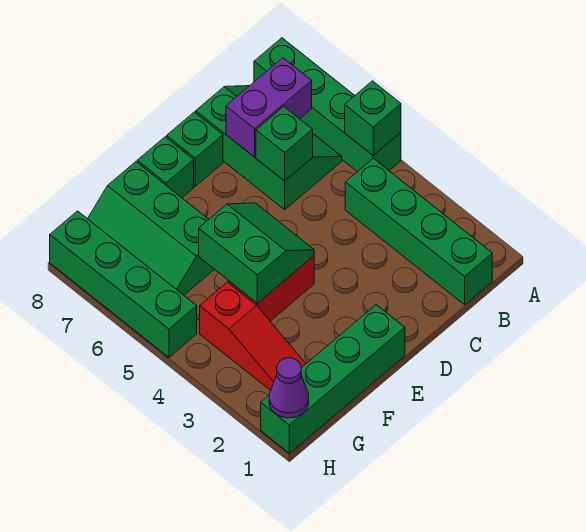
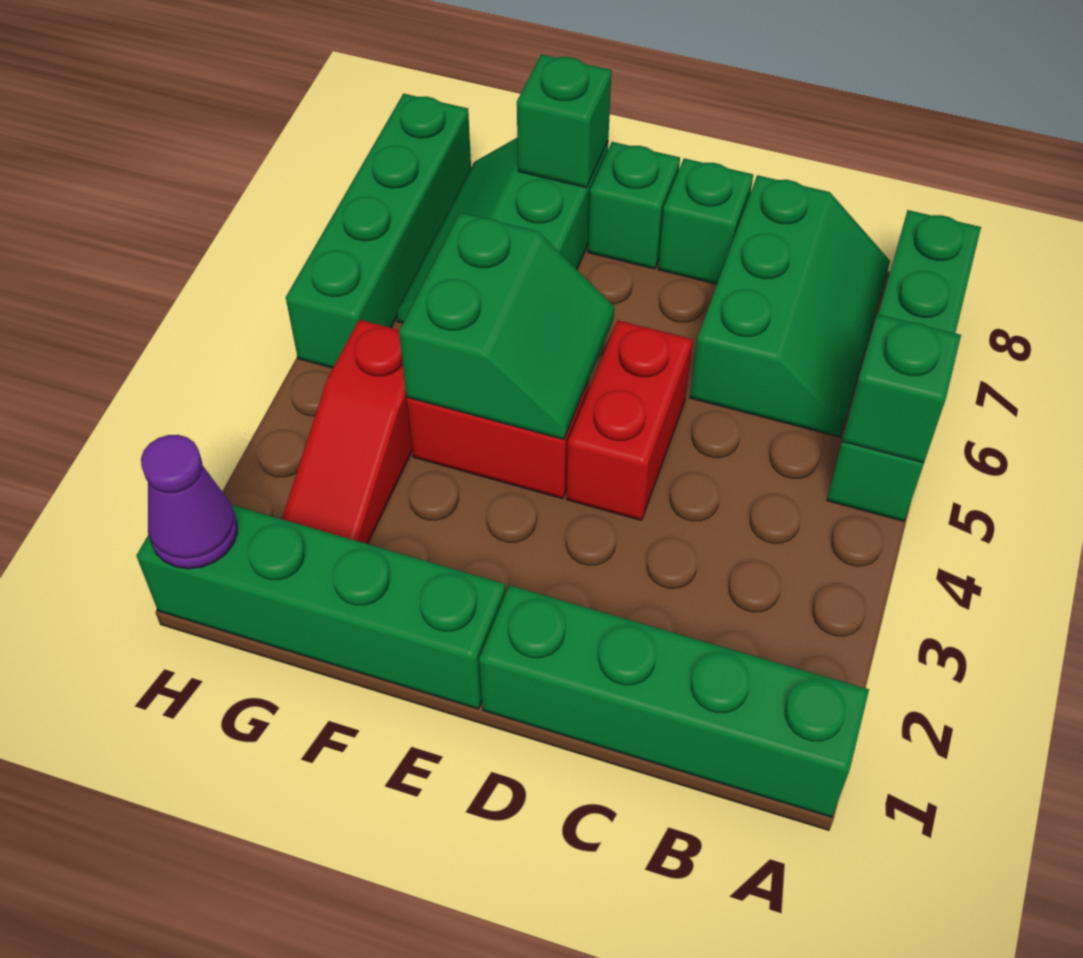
green 1x4 brick [345,158,492,305] -> green 1x4 brick turned to [479,585,869,817]
purple 1x2 brick [226,58,312,157] -> none
green 1x1 brick [256,107,313,181] -> green 1x1 brick moved to [517,54,612,188]
none -> red 1x2 brick [567,320,693,521]

